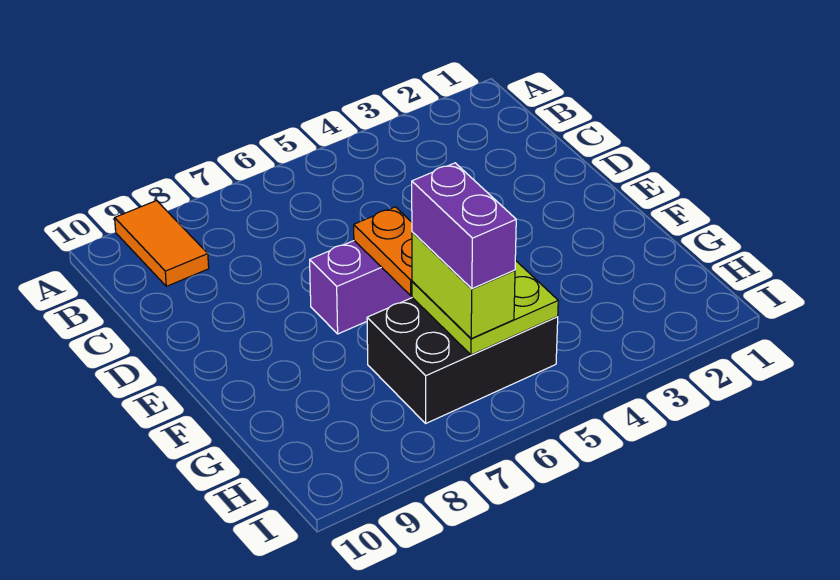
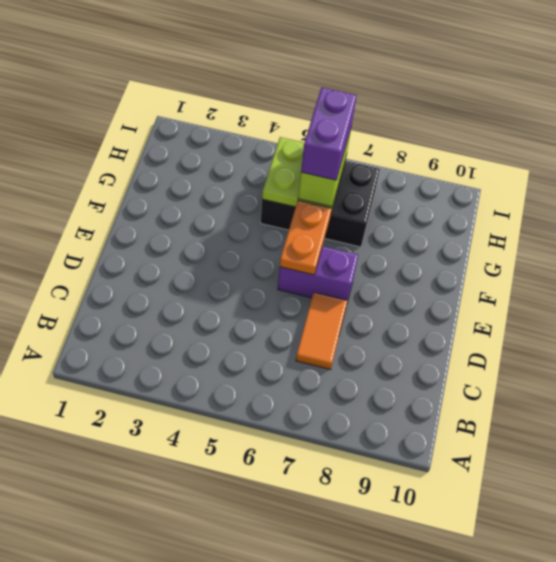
orange 1x2 tile [115,201,209,286] -> orange 1x2 tile moved to [296,293,348,369]

